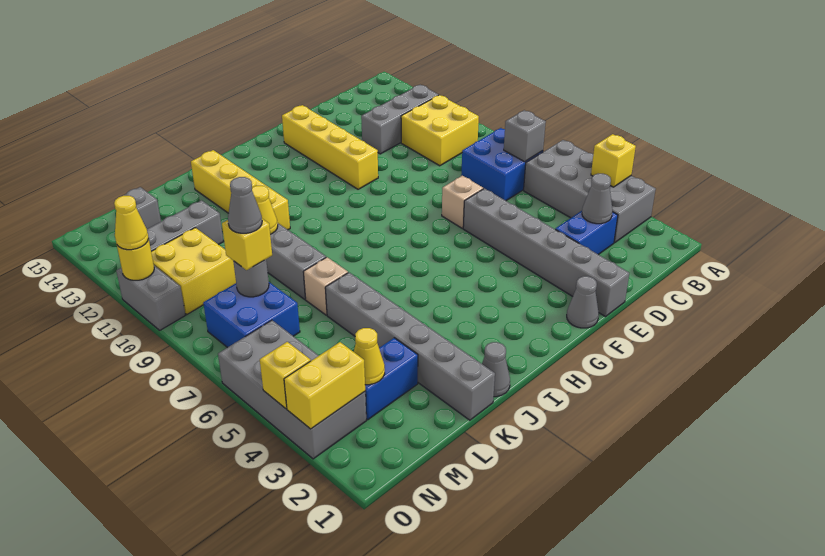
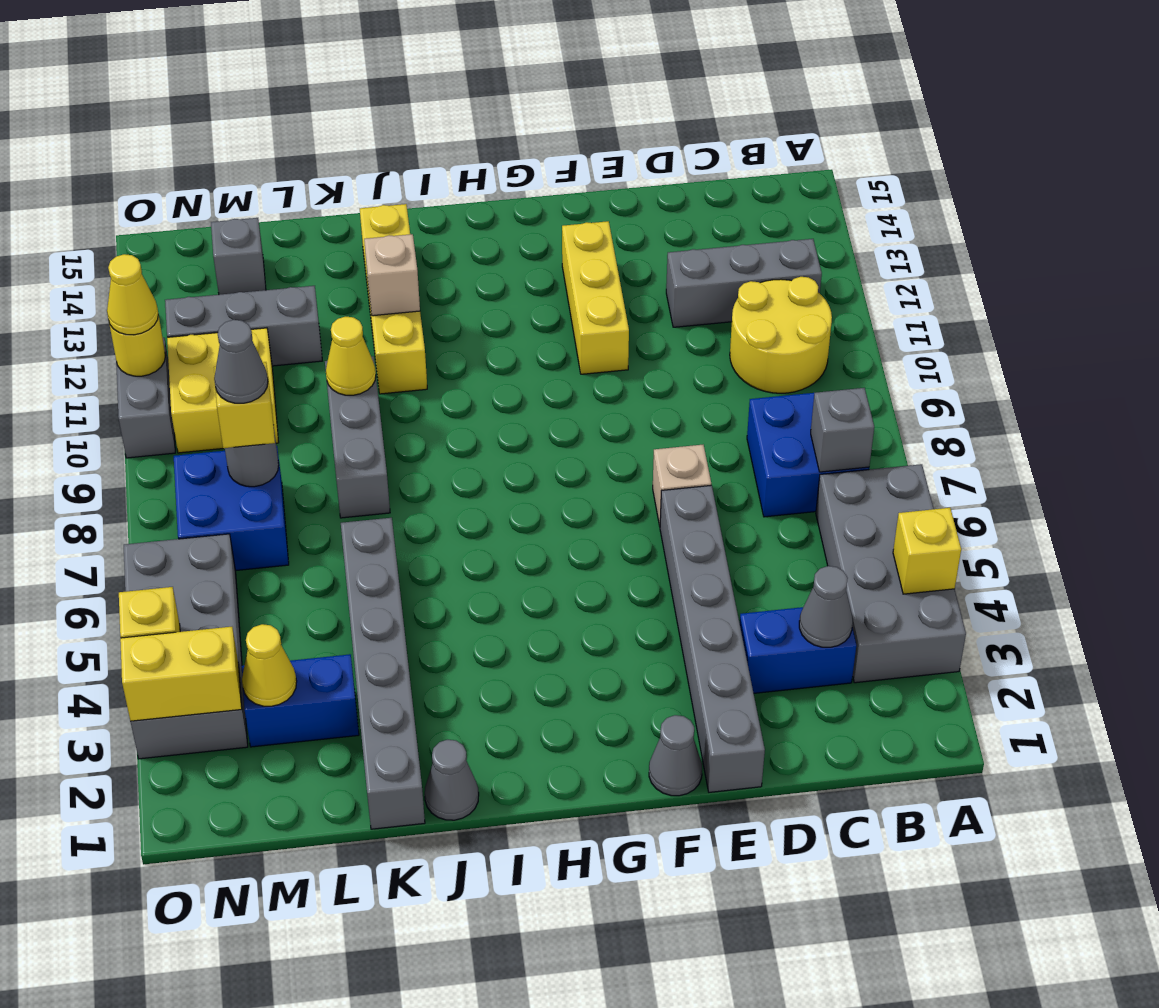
yellow 2x2 brick [401,95,479,166] -> yellow 2x2 round brick [730,277,832,393]
yellow 1x4 brick [282,105,378,189] -> yellow 1x3 brick [562,221,629,374]
tan 1x1 brick [304,257,348,315] -> tan 1x1 brick moved to [364,234,420,316]

